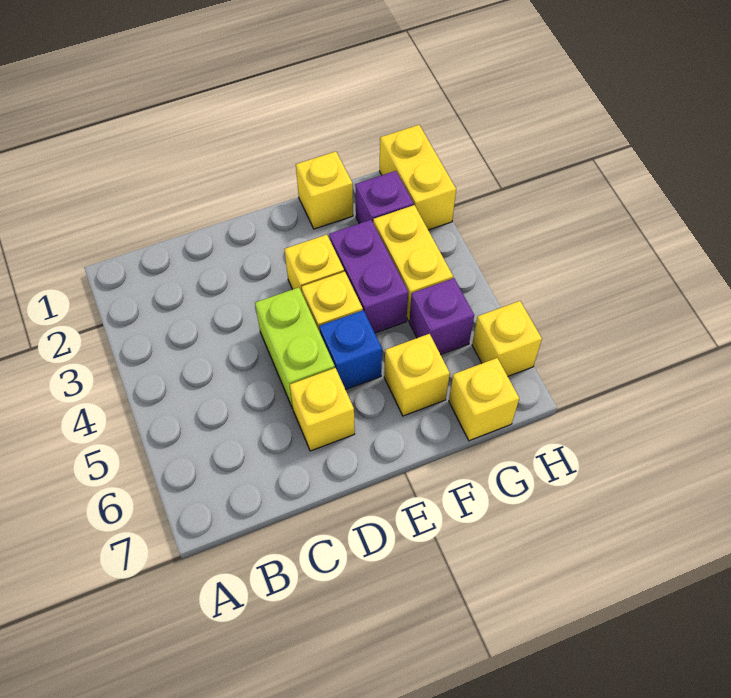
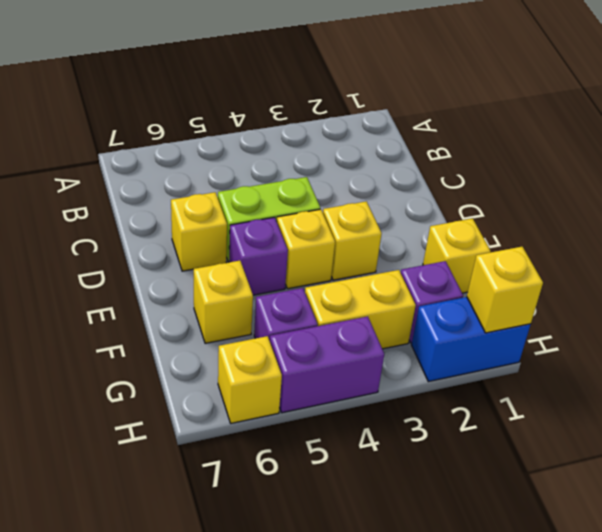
blue 1x1 brick [319,310,382,389] -> purple 1x1 brick [229,217,288,295]
purple 1x2 brick [329,220,408,333] -> purple 1x2 brick moved to [270,316,384,413]
yellow 1x1 brick [449,358,519,441] -> yellow 1x1 brick moved to [467,247,543,333]
yellow 1x2 brick [380,125,456,230] -> blue 1x2 brick [412,297,531,382]

